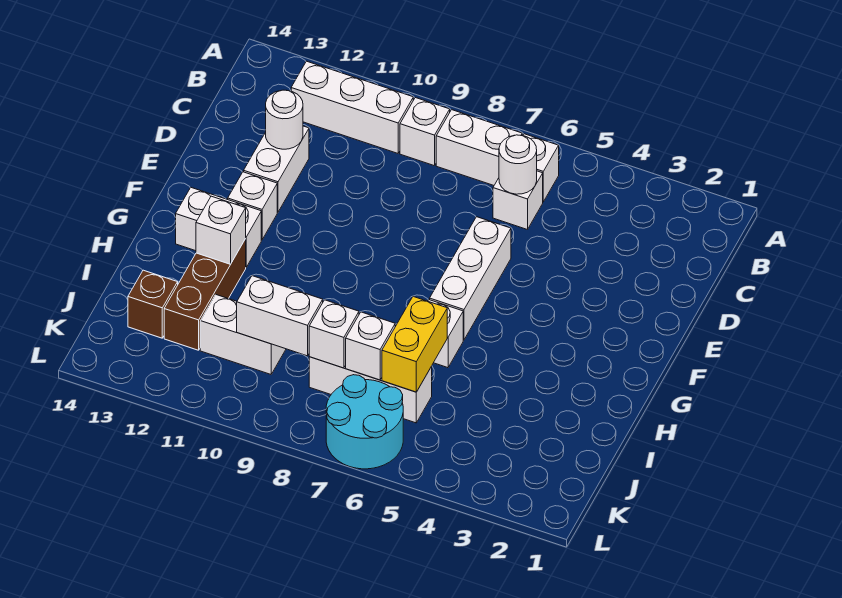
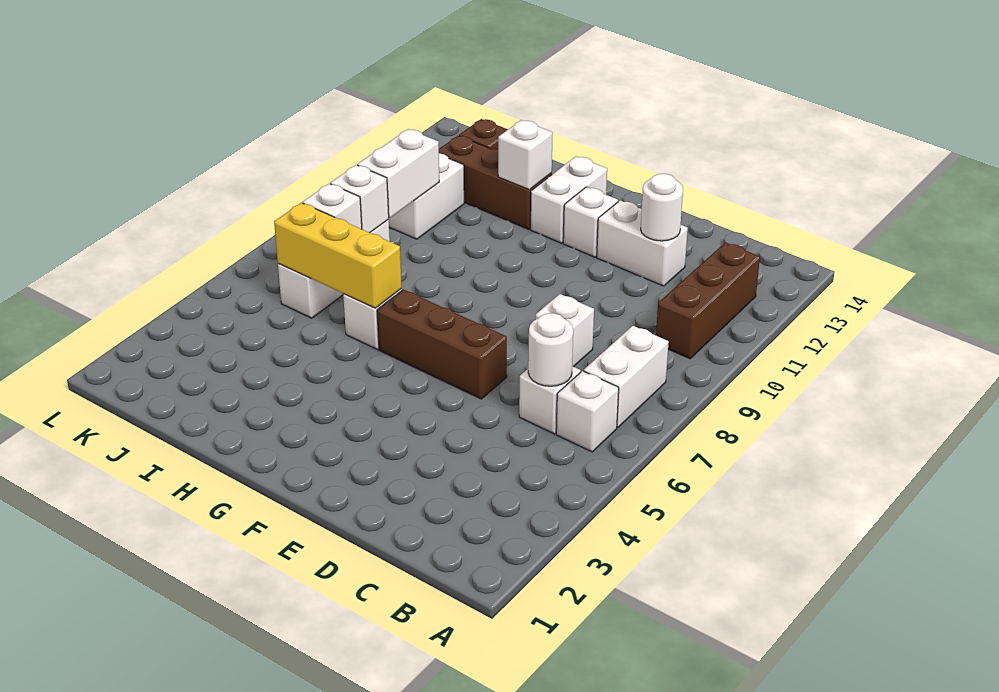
white 1x1 brick [400,98,450,166] -> white 1x1 brick moved to [536,294,594,367]
white 1x3 brick [291,61,413,153] -> brown 1x3 brick [656,243,760,359]
white 1x3 brick [430,217,511,340] -> brown 1x3 brick [377,289,507,399]
yellow 1x2 brick [382,297,447,392] -> yellow 1x3 brick [274,203,402,308]
cyan 2x2 round brick [326,375,403,469] -> none

